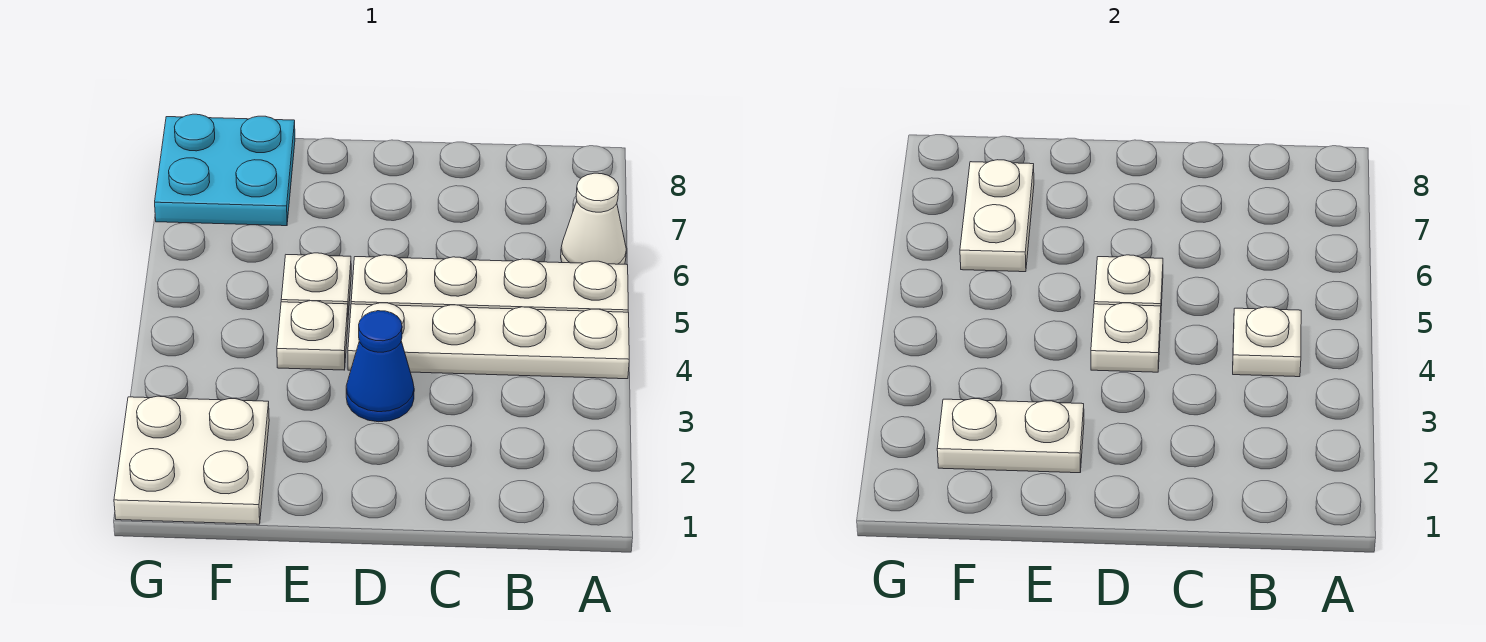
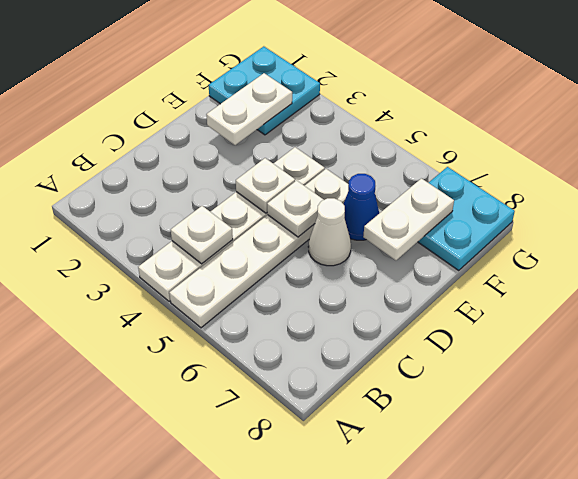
white 1x1 cone [561,173,626,264] -> white 1x1 cone moved to [309,198,351,266]
blue 1x1 cone [346,311,414,422] -> blue 1x1 cone moved to [344,174,379,240]
white 2x2 plate [114,396,269,524] -> cyan 2x2 plate [209,46,320,135]
white 1x2 plate [960,160,1034,272] -> white 1x2 plate turned to [363,178,454,260]

